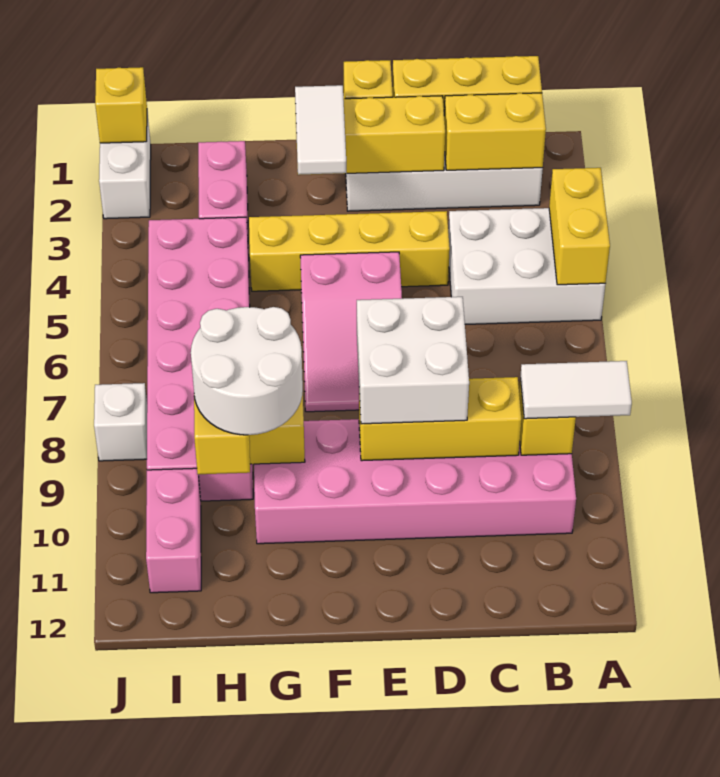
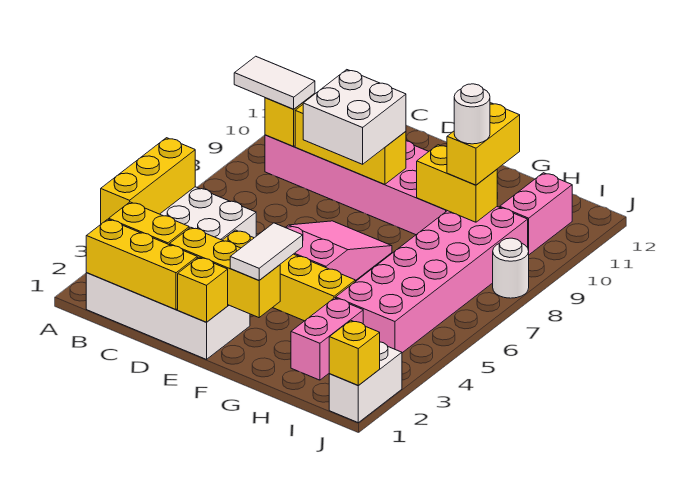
yellow 1x2 brick [549,168,610,285] -> yellow 1x3 brick [101,138,195,224]
white 2x2 round brick [191,307,303,435] -> white 1x1 round brick [454,84,490,144]
white 1x1 brick [94,383,147,461] -> white 1x1 round brick [493,238,529,298]

